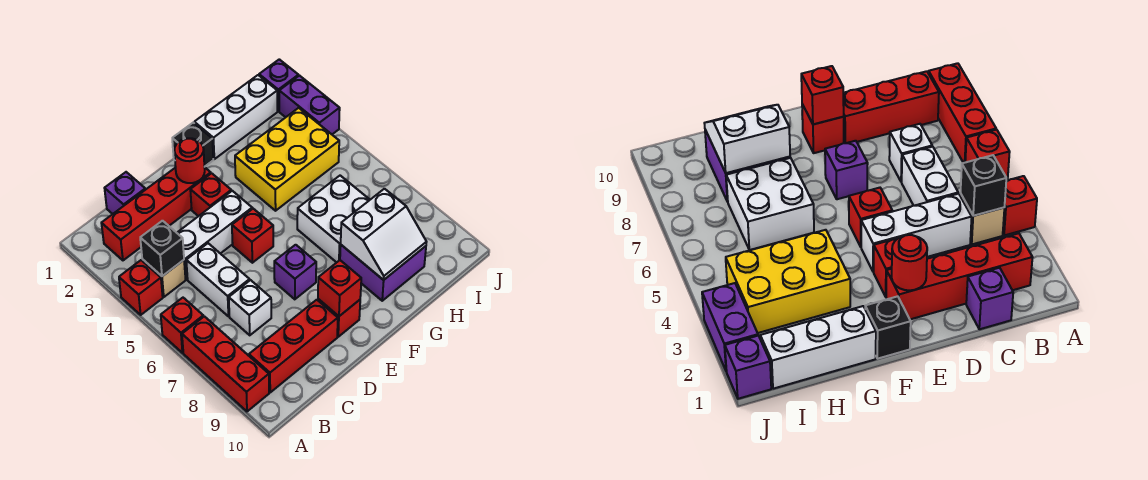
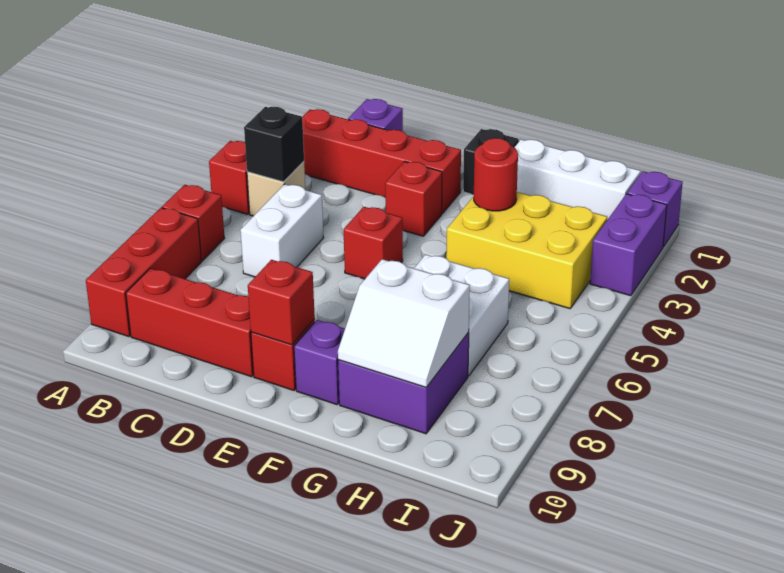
white 1x3 brick [177,191,252,279] -> none
white 1x1 brick [229,280,271,335] -> none
red 1x1 round brick [174,138,205,183] -> red 1x1 round brick moved to [474,138,518,211]
purple 1x1 brick [274,245,316,299] -> purple 1x1 brick moved to [294,320,345,405]

